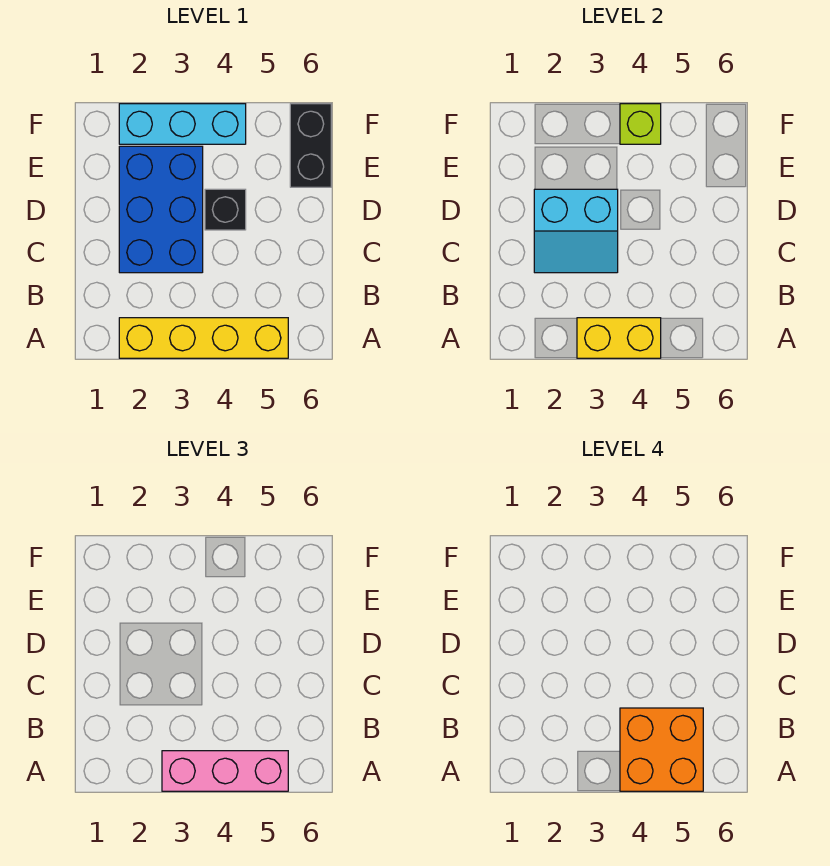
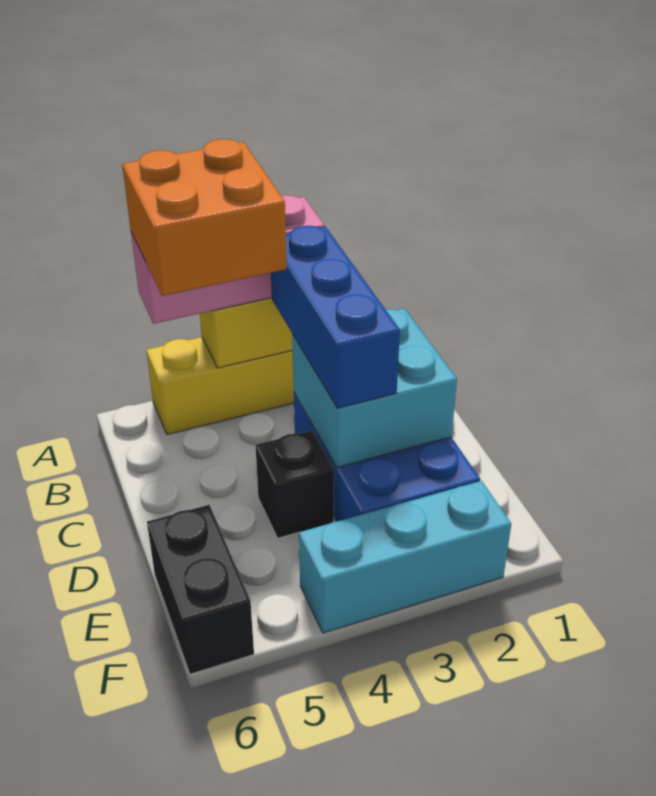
none -> blue 1x3 brick [271,226,400,408]
cyan 2x2 slope [534,189,618,273] -> cyan 2x2 brick [292,308,457,467]
lime 1x1 brick [620,104,661,144] -> none

